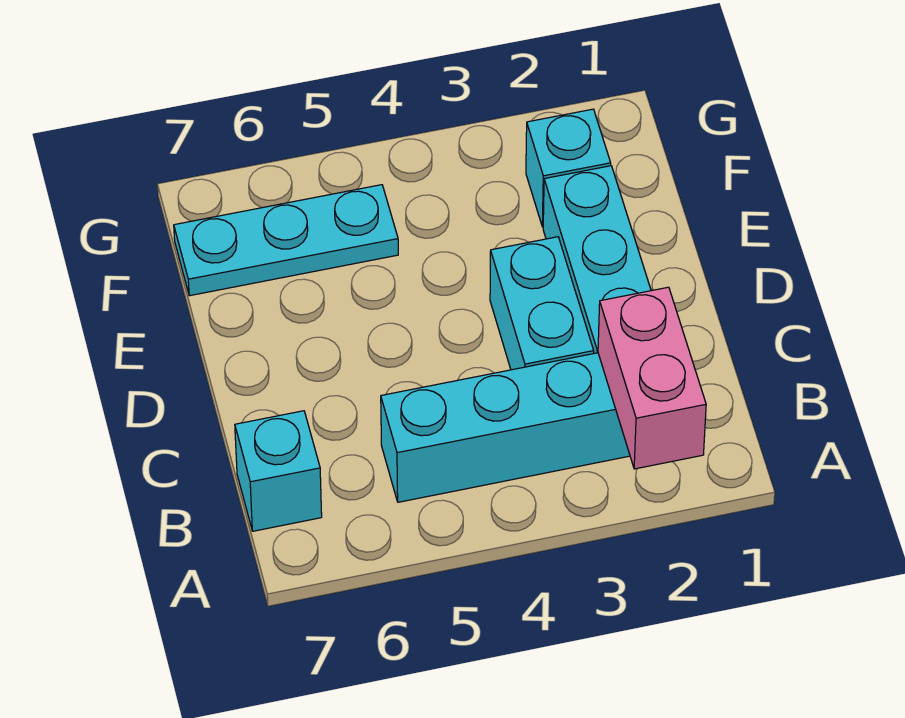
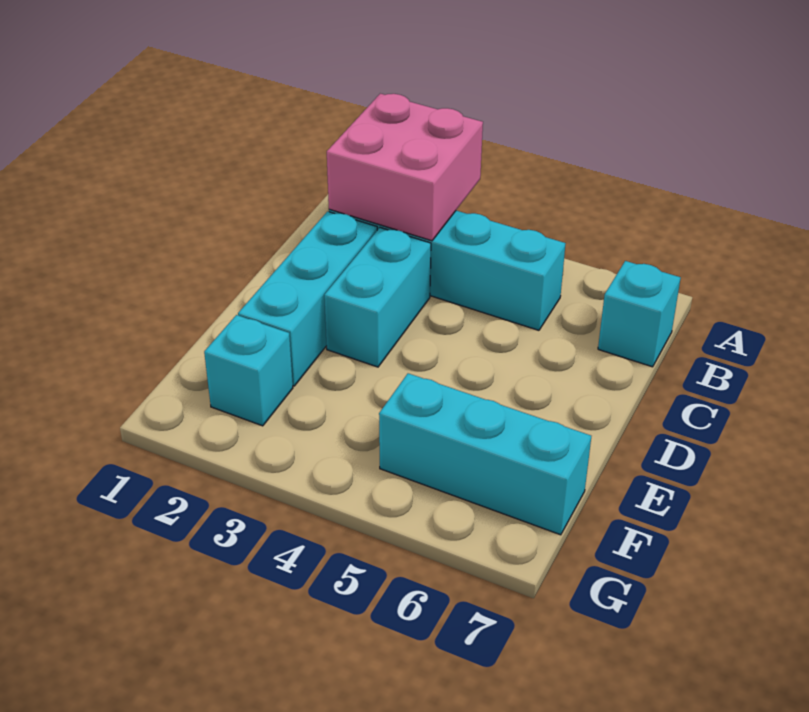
pink 1x2 brick [598,287,706,469] -> pink 2x2 brick [327,94,483,241]
cyan 1x3 plate [174,185,398,296] -> cyan 1x3 brick [379,373,591,535]

